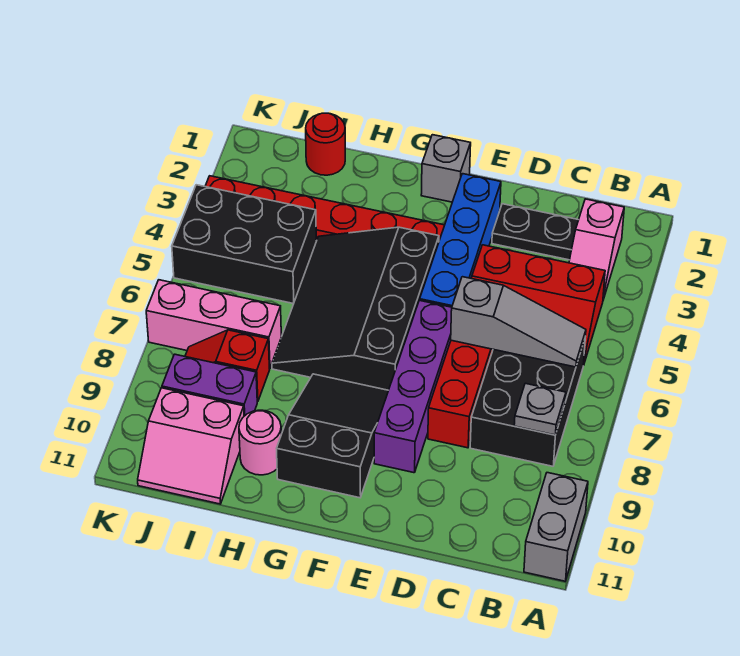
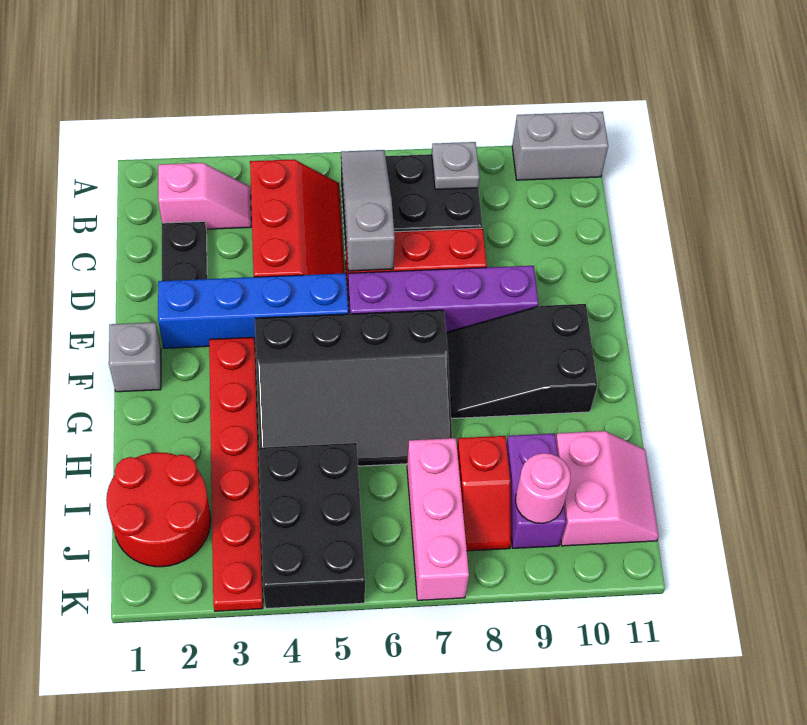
pink 1x1 round brick [239,410,281,475] -> pink 1x1 round brick moved to [515,453,571,523]
red 1x1 round brick [306,113,345,175] -> red 2x2 round brick [106,452,211,567]

